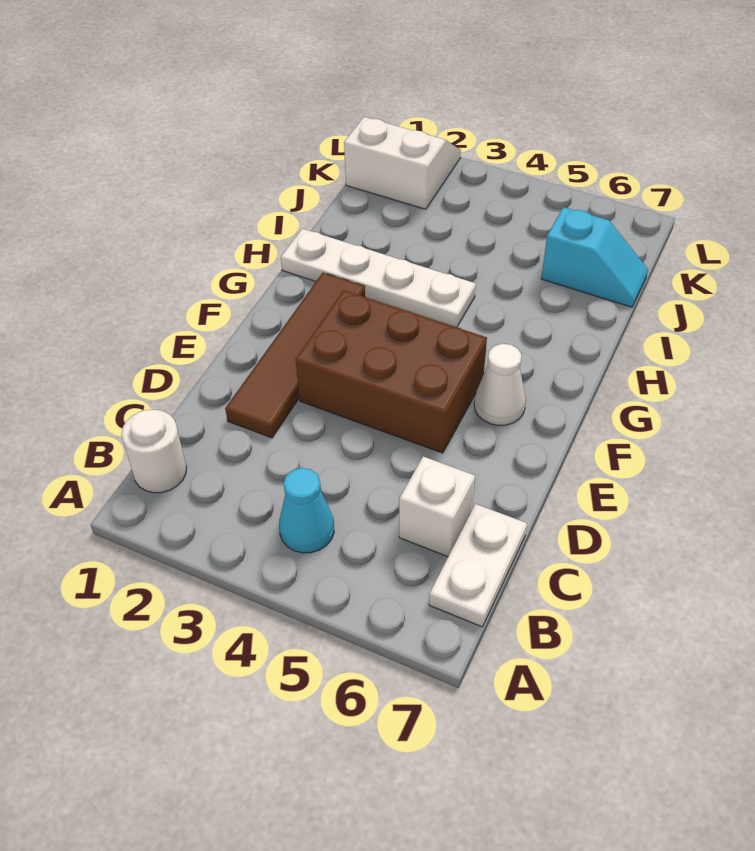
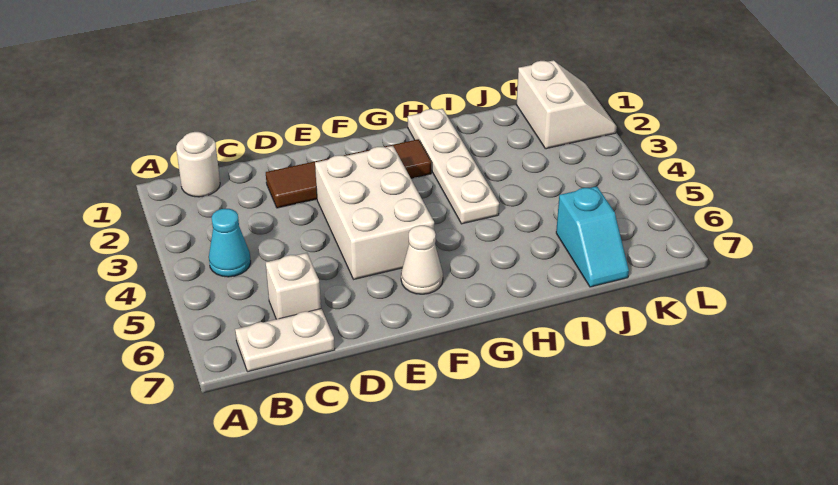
brown 2x3 brick [295,290,487,453] -> white 2x3 brick [315,146,434,279]

